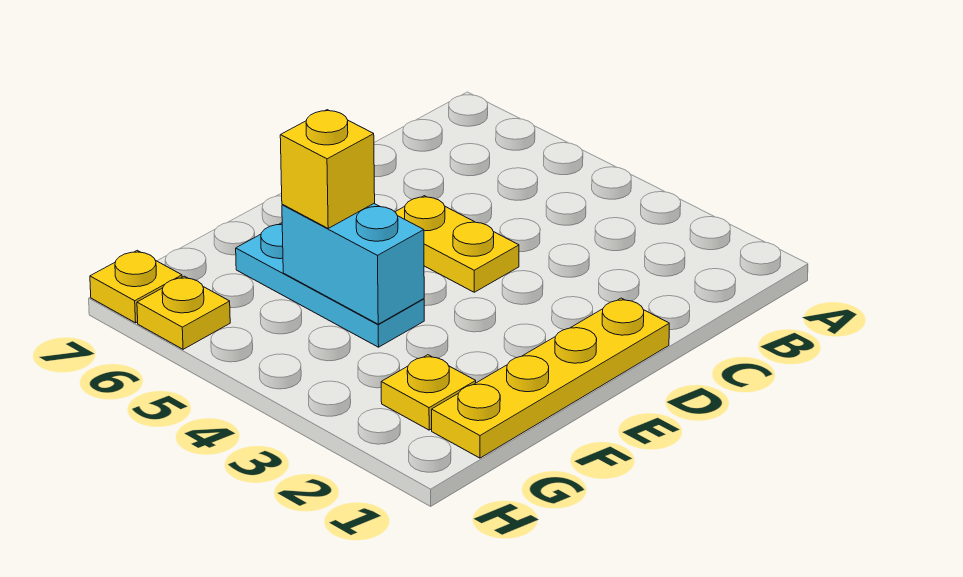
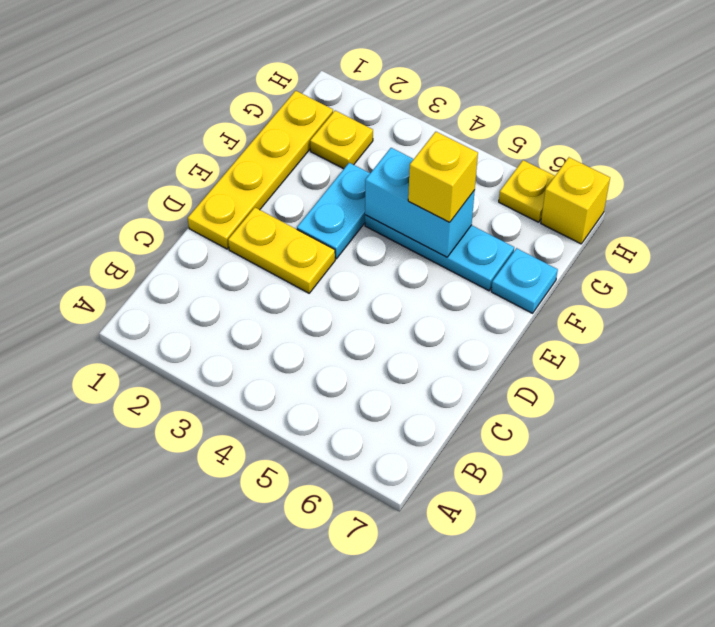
yellow 1x2 plate [396,196,519,292] -> yellow 1x2 plate moved to [228,208,335,293]
none -> cyan 1x2 plate [297,163,370,259]
none -> cyan 1x1 plate [491,248,558,313]
yellow 1x1 plate [90,250,182,323] -> yellow 1x1 brick [541,157,610,244]

